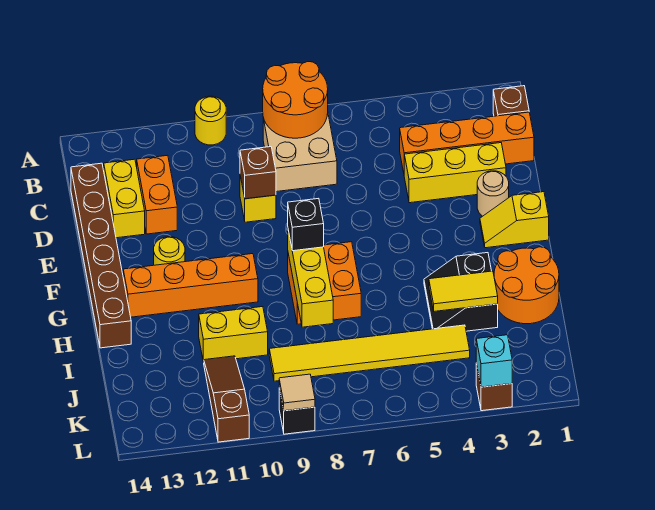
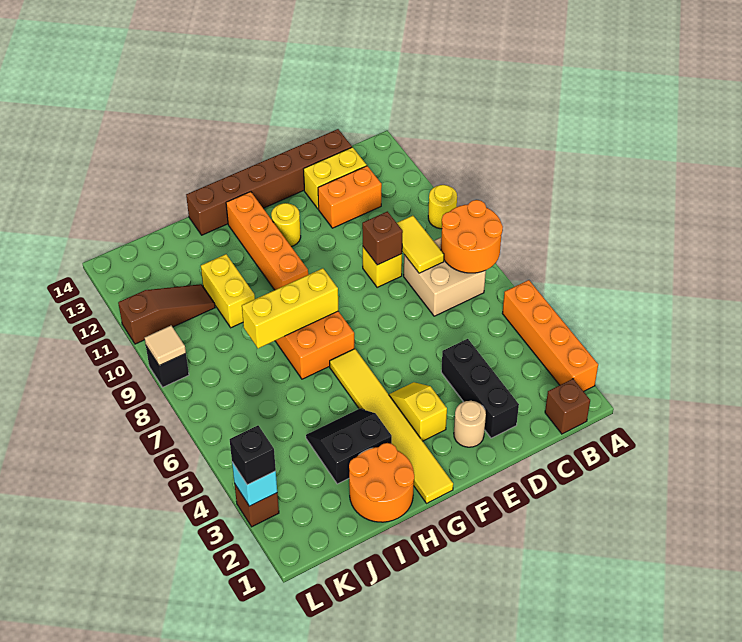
orange 1x4 brick [400,112,534,172] -> orange 1x4 brick moved to [502,280,598,391]
yellow 1x3 brick [404,143,506,203] -> black 1x3 brick [441,339,519,438]
yellow 1x2 slope [480,192,549,248] -> yellow 1x2 slope moved to [389,382,447,441]
black 1x1 brick [288,198,324,251] -> black 1x1 brick moved to [230,426,276,485]
yellow 1x2 tile [429,271,498,311] -> yellow 1x2 tile moved to [397,216,444,273]
yellow 1x6 tile [269,325,470,381] -> yellow 1x6 tile moved to [330,349,453,503]

